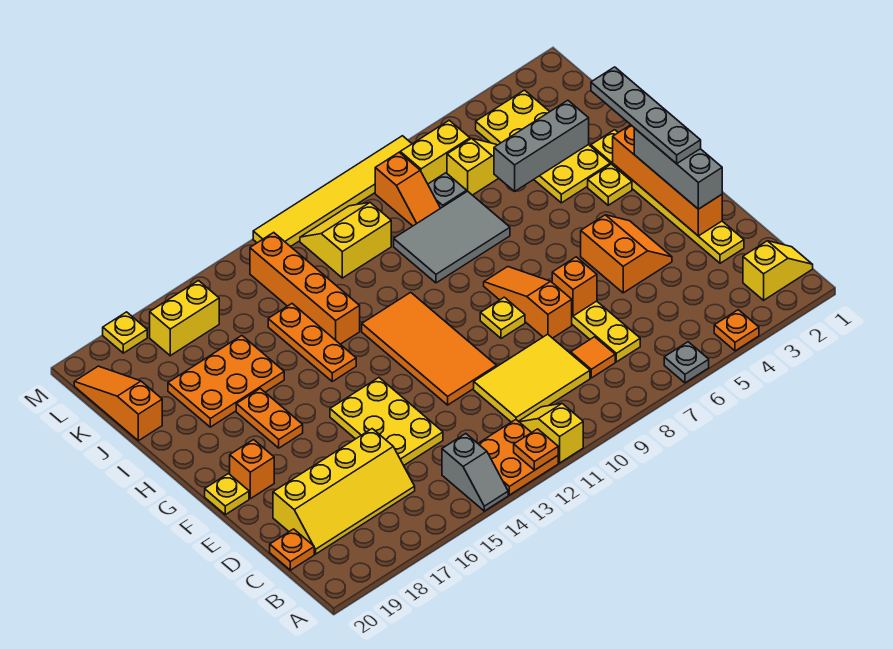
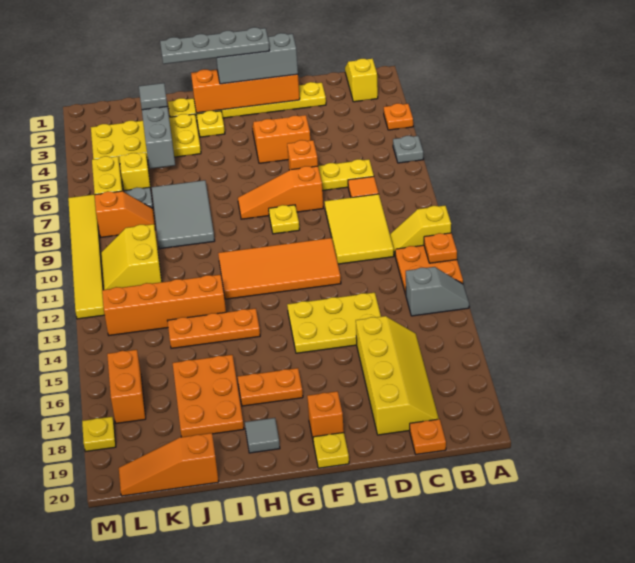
none -> grey 1x1 tile [245,418,280,453]
none -> grey 1x1 tile [139,83,167,110]
yellow 1x2 brick [150,281,219,356] -> orange 1x2 brick [107,350,146,423]

